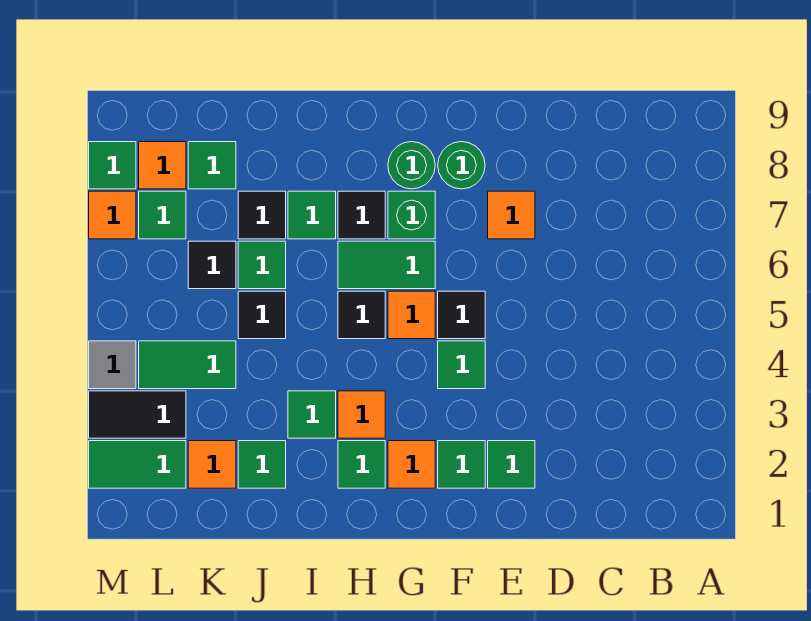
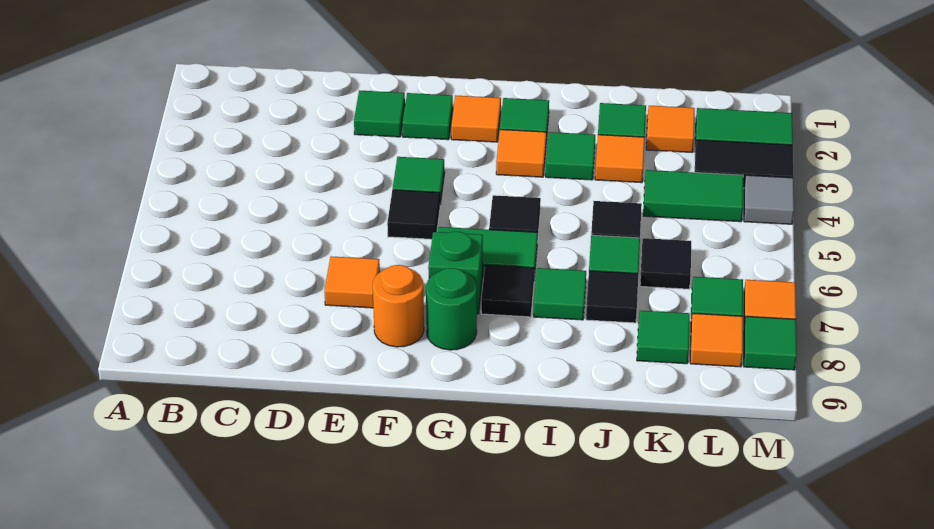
green 1x1 round brick [438,142,485,189] -> orange 1x1 round brick [373,265,424,347]
orange 1x1 tile [388,291,435,339] -> orange 1x1 tile moved to [595,135,645,183]

